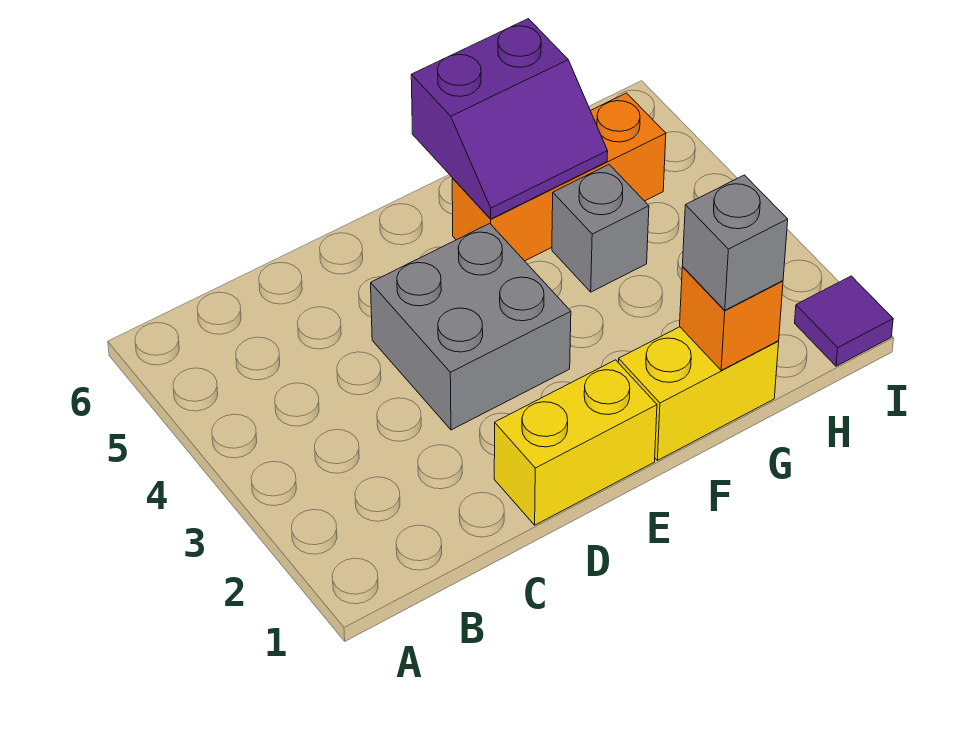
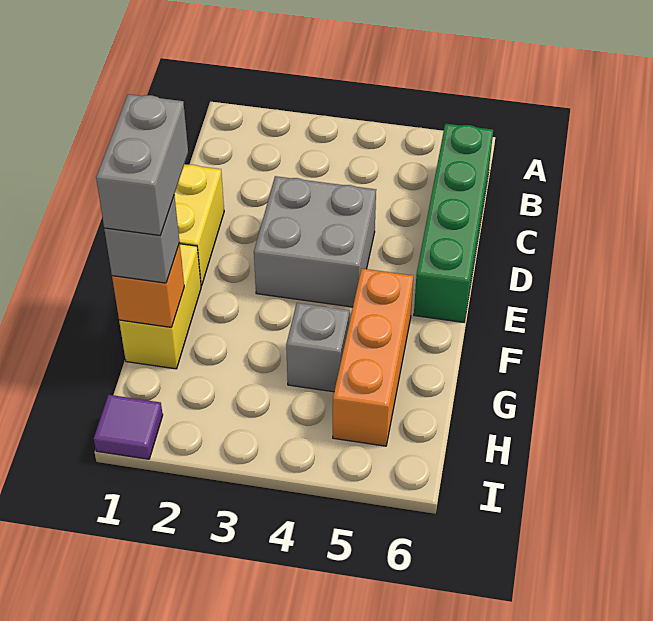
none -> green 1x4 brick [414,124,493,322]
none -> grey 1x2 brick [96,94,188,236]
purple 2x2 slope [411,19,608,219] -> none

